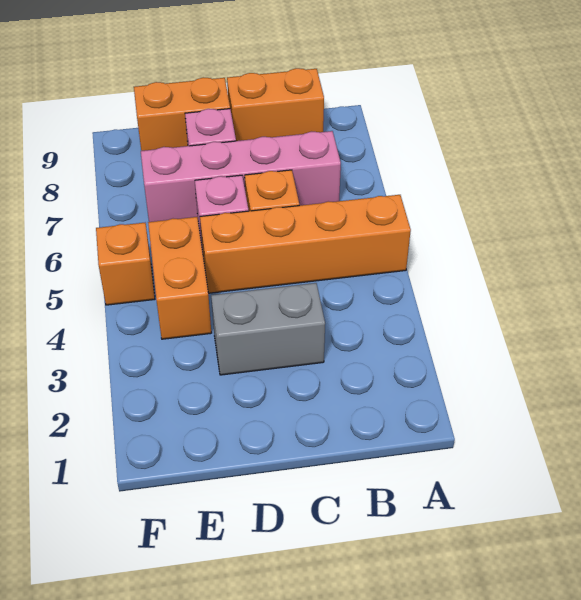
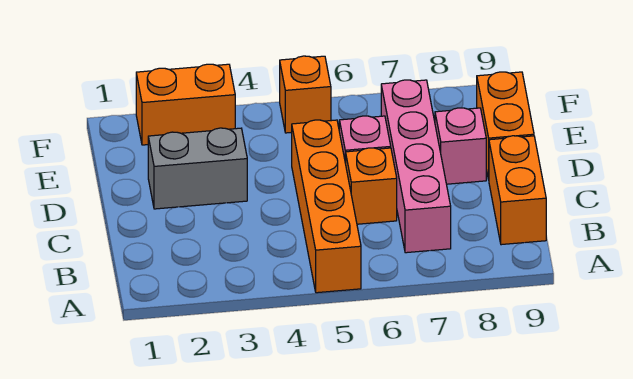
grey 1x2 brick [211,283,325,375] -> grey 1x2 brick turned to [148,128,247,209]
orange 1x2 brick [148,217,211,339] -> orange 1x2 brick moved to [136,64,235,145]

